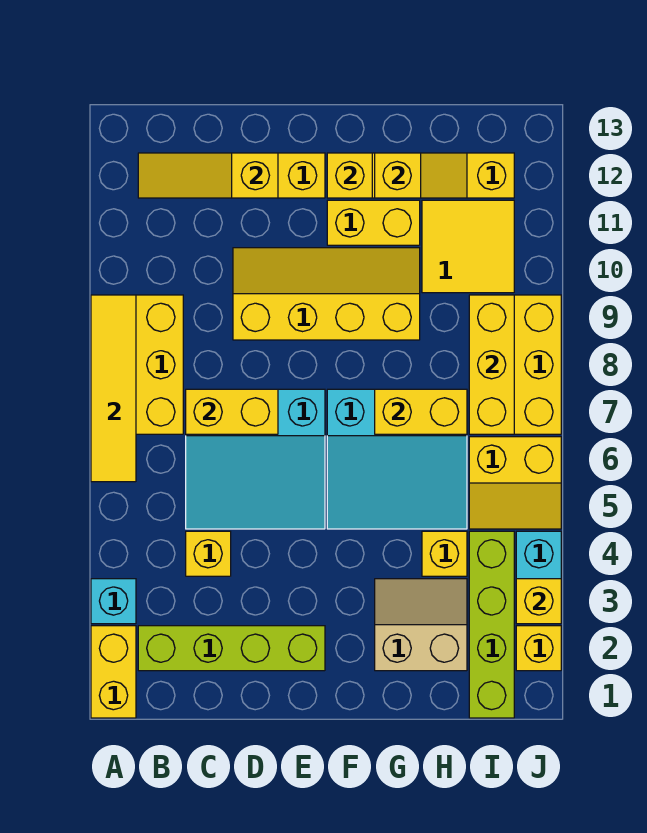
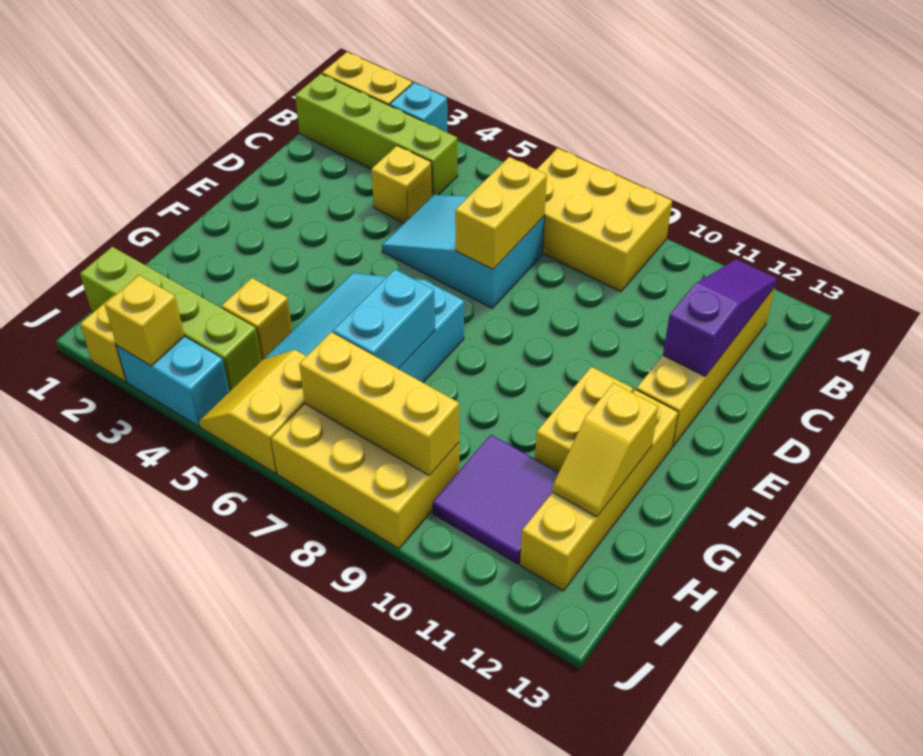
yellow 1x4 tile [91,295,136,482] -> none
lime 1x4 brick [138,626,325,671] -> lime 1x4 brick turned to [295,74,458,196]
yellow 1x3 slope [138,153,278,198] -> purple 1x3 slope [663,259,777,376]
cyan 3x3 slope [186,389,325,529] -> cyan 2x3 slope [382,195,544,308]
yellow 2x4 slope [233,248,420,340] -> none
yellow 1x1 brick [327,153,372,198] -> none
tan 2x2 slope [375,579,467,671] -> none
yellow 1x2 brick [375,389,467,434] -> cyan 1x2 brick [333,270,435,369]
yellow 2x2 tile [422,200,514,293] -> purple 2x2 tile [432,435,559,564]

